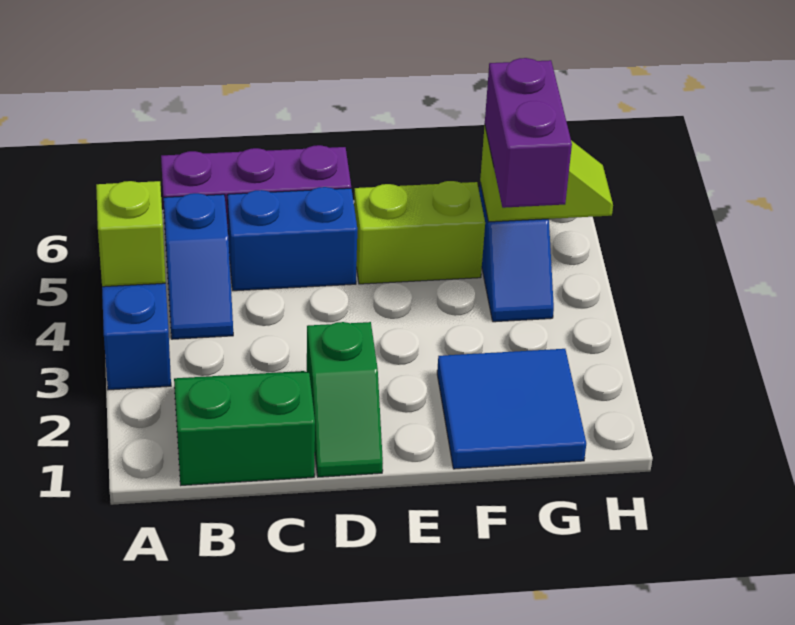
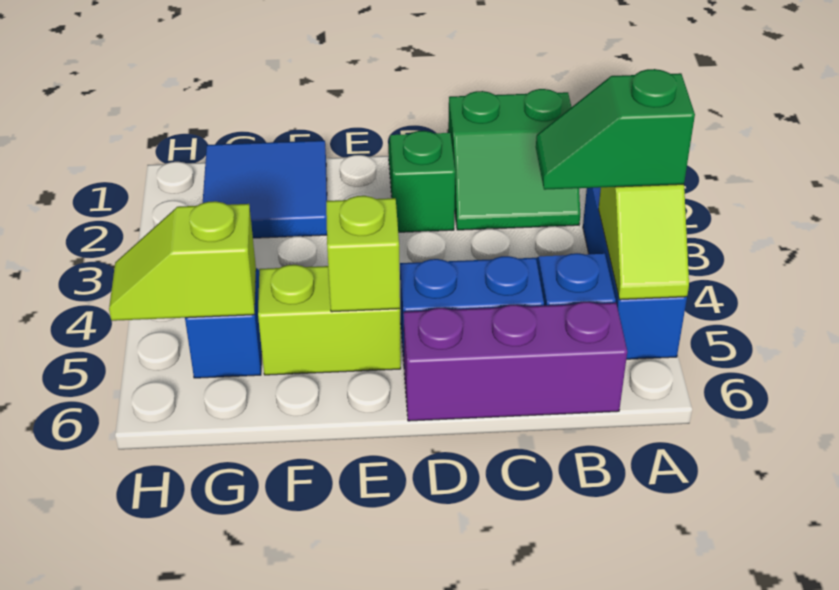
none -> green 1x2 slope [536,69,695,190]
none -> lime 1x1 brick [326,196,400,312]
purple 1x2 brick [485,58,572,208] -> none

